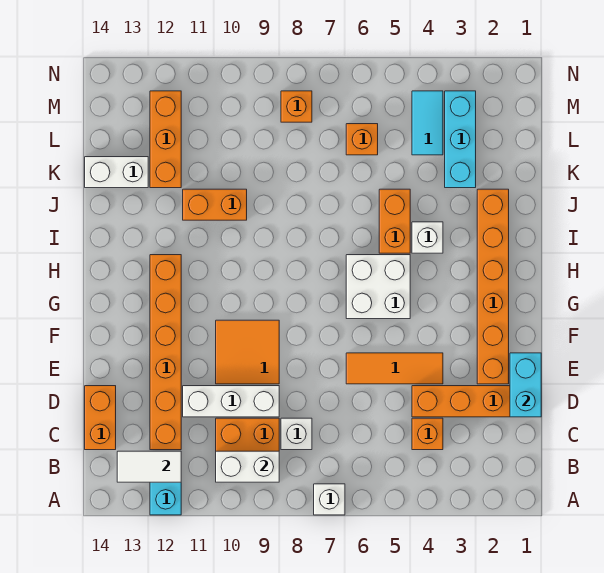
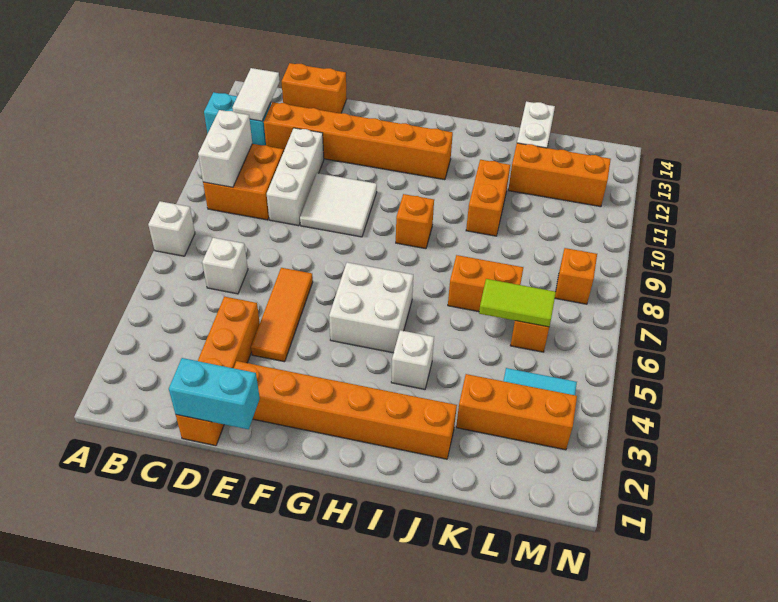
orange 1x1 brick [412,418,443,450] -> orange 1x1 brick moved to [396,194,434,249]
white 1x1 brick [281,418,312,450] -> white 1x1 brick moved to [202,238,248,294]
orange 2x2 tile [216,320,279,384] -> white 2x2 tile [300,173,377,237]
orange 1x2 brick [379,189,410,253] -> orange 1x2 brick moved to [448,255,523,312]
cyan 1x3 brick [445,91,476,188] -> orange 1x3 brick [456,374,577,450]
none -> lime 1x2 tile [479,279,556,327]

